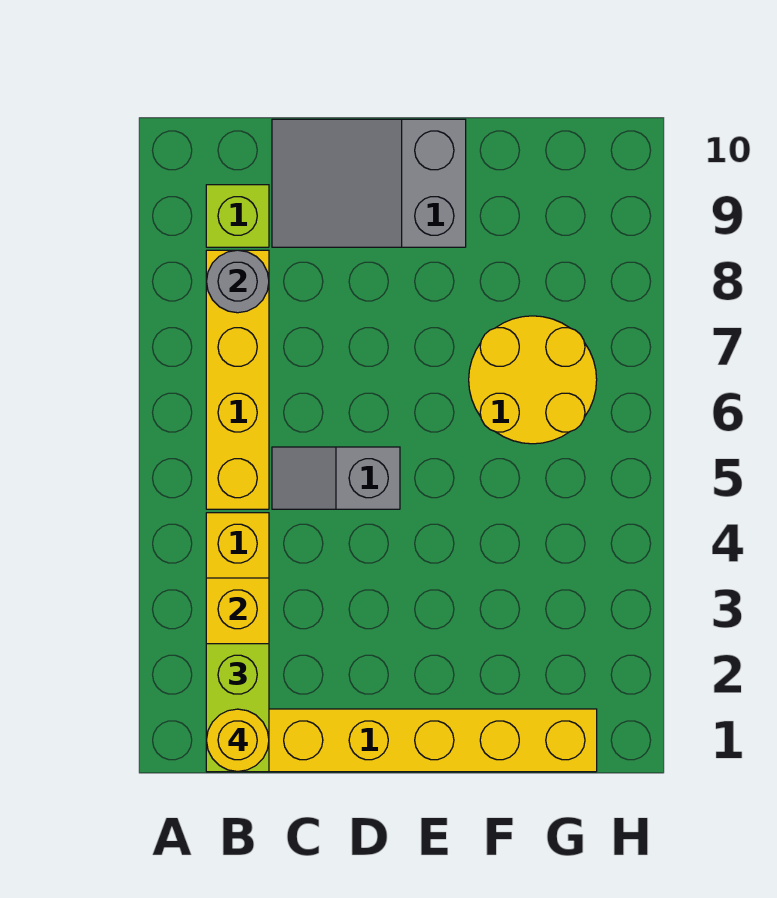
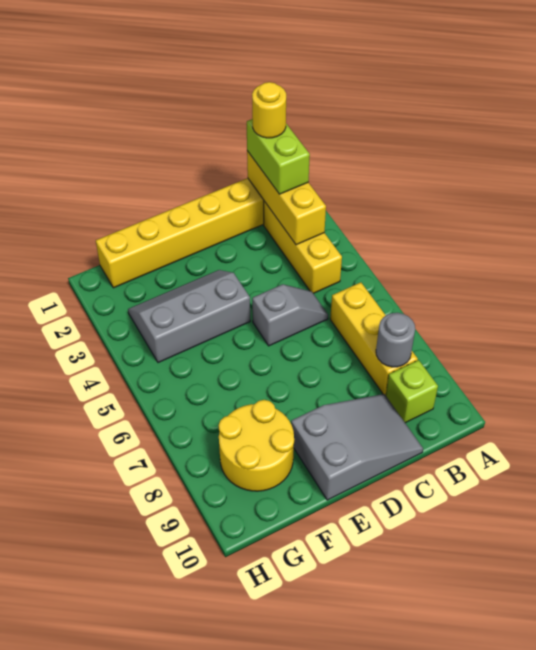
yellow 1x4 brick [206,250,269,509] -> yellow 1x3 brick [330,282,418,395]
none -> grey 2x3 slope [128,270,250,363]
yellow 2x2 round brick [469,316,597,444] -> yellow 2x2 round brick moved to [219,400,294,491]

